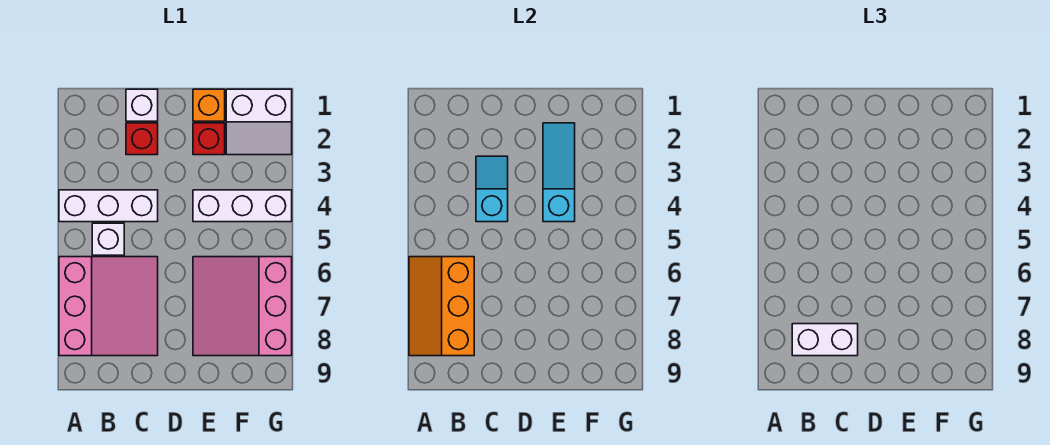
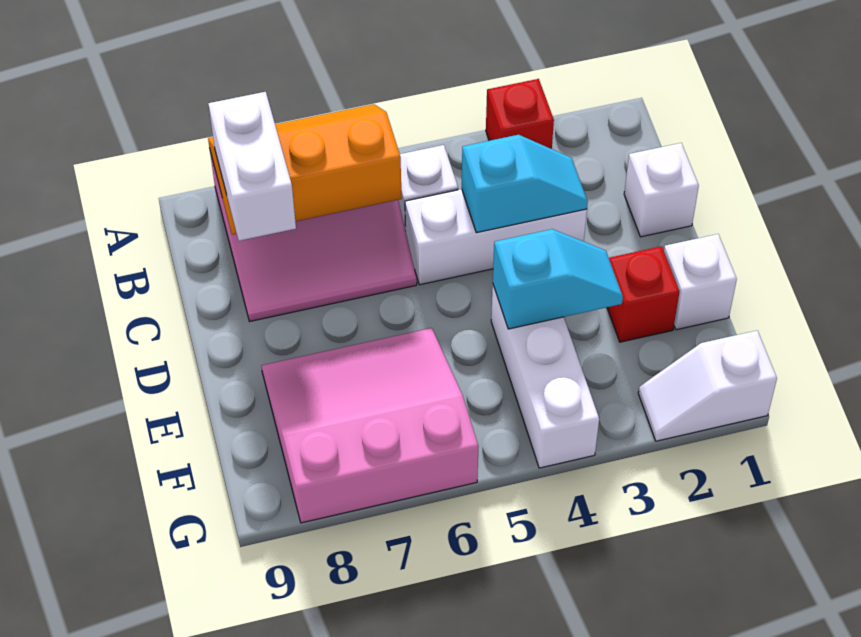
white 1x3 brick [59,190,158,222] -> white 1x3 brick turned to [405,189,587,285]
red 1x1 brick [126,123,158,155] -> red 1x1 brick moved to [486,79,554,149]
orange 1x1 brick [193,89,225,121] -> white 1x1 brick [664,234,737,330]
cyan 1x3 slope [543,123,575,222] -> cyan 1x2 slope [493,229,623,329]
white 2x2 slope [226,89,292,155] -> white 1x2 slope [638,331,777,441]

